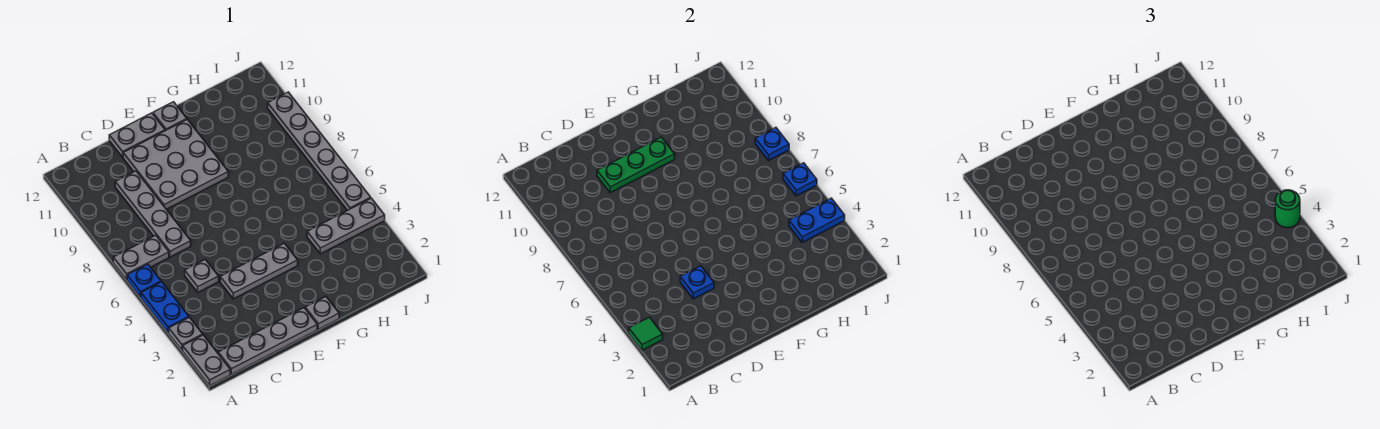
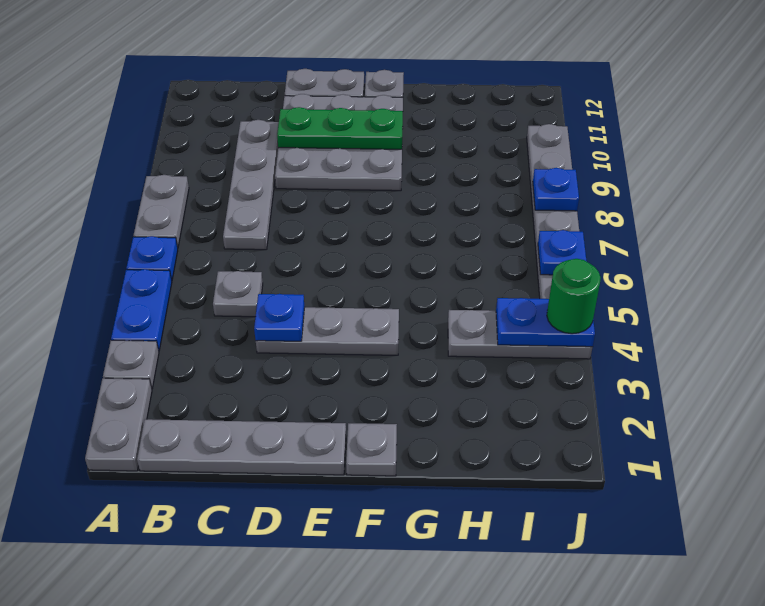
green 1x1 tile [629,317,663,350] -> none
grey 1x2 plate [113,235,169,279] -> grey 1x2 plate turned to [134,175,189,248]

